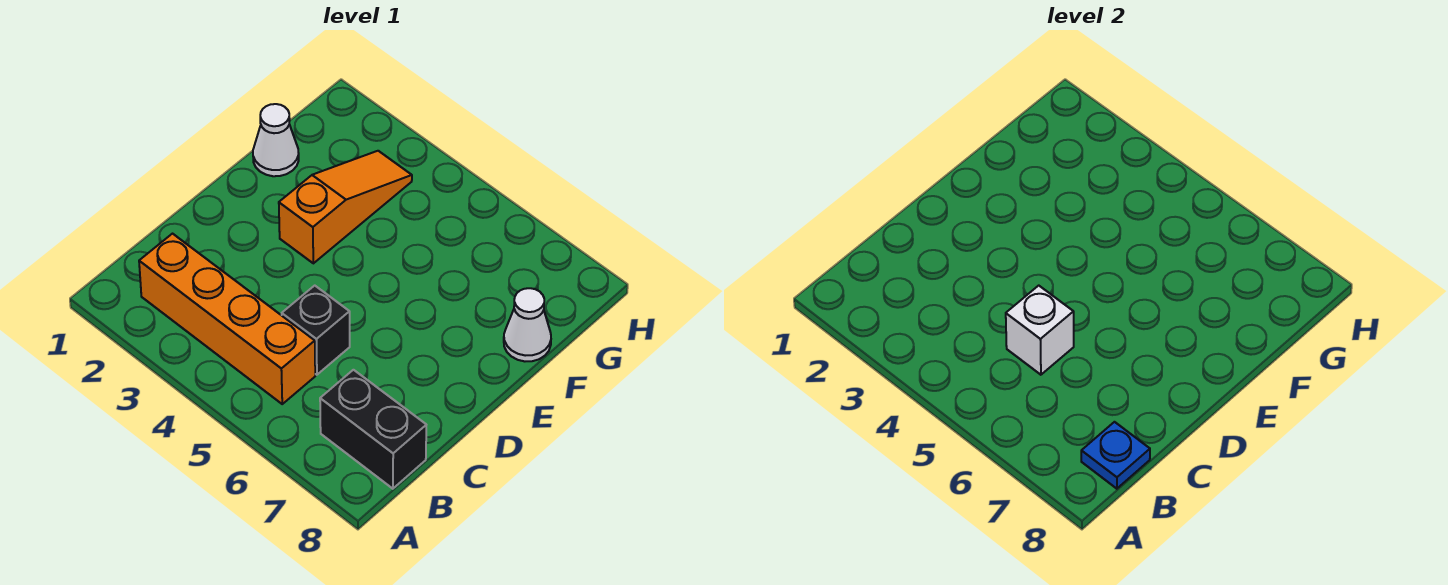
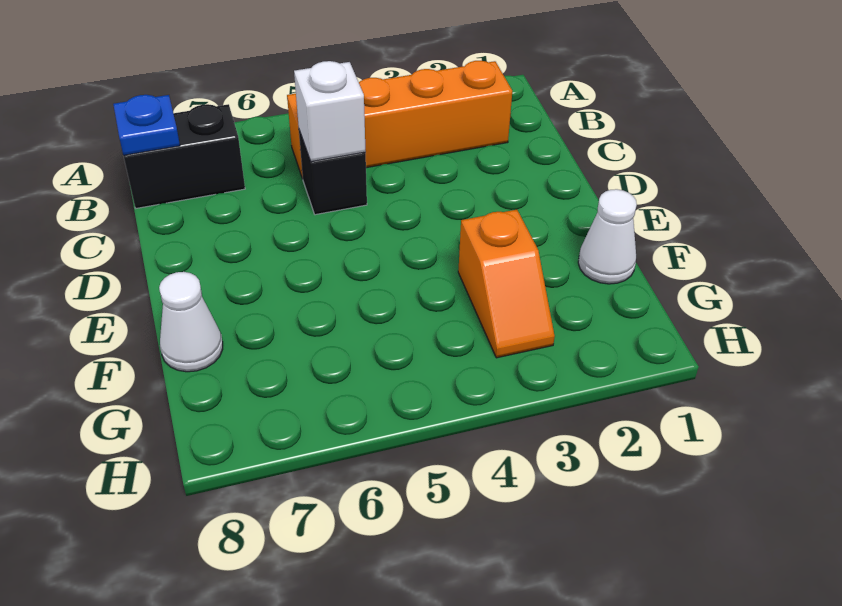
orange 1x3 slope [279,151,412,263] -> orange 1x2 slope [458,210,555,358]

